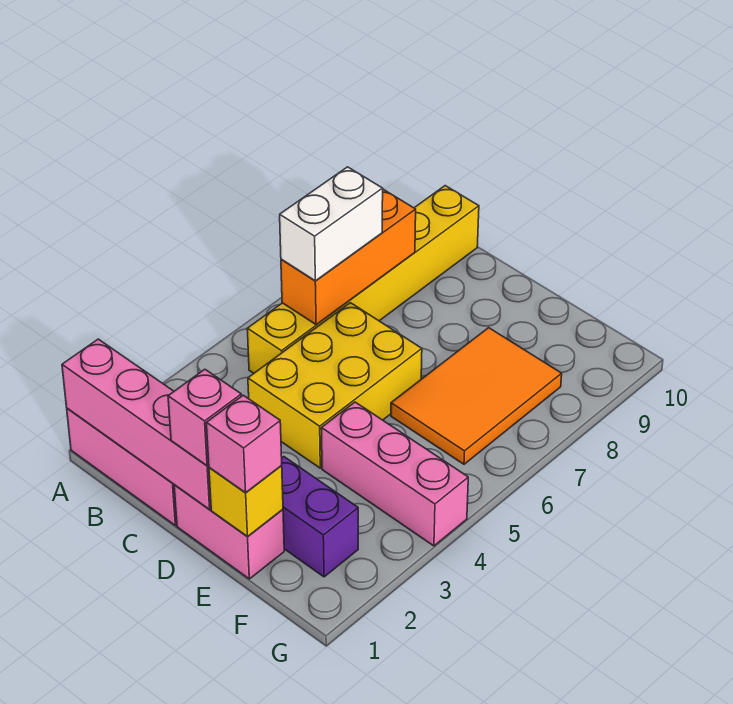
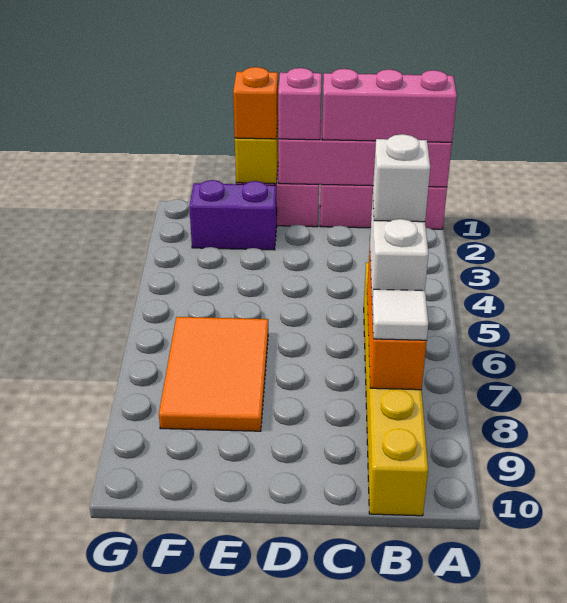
none -> white 1x1 brick [373,134,430,222]
none -> white 1x1 tile [372,289,428,340]
yellow 2x3 brick [248,303,422,468] -> none
pink 1x1 brick [207,395,282,493] -> orange 1x1 brick [233,67,278,139]
pink 1x3 brick [321,402,468,546] -> pink 1x3 brick moved to [322,69,457,142]

